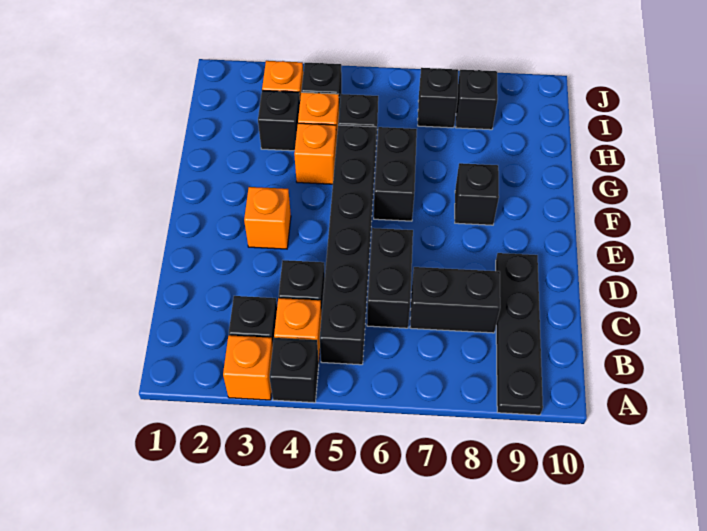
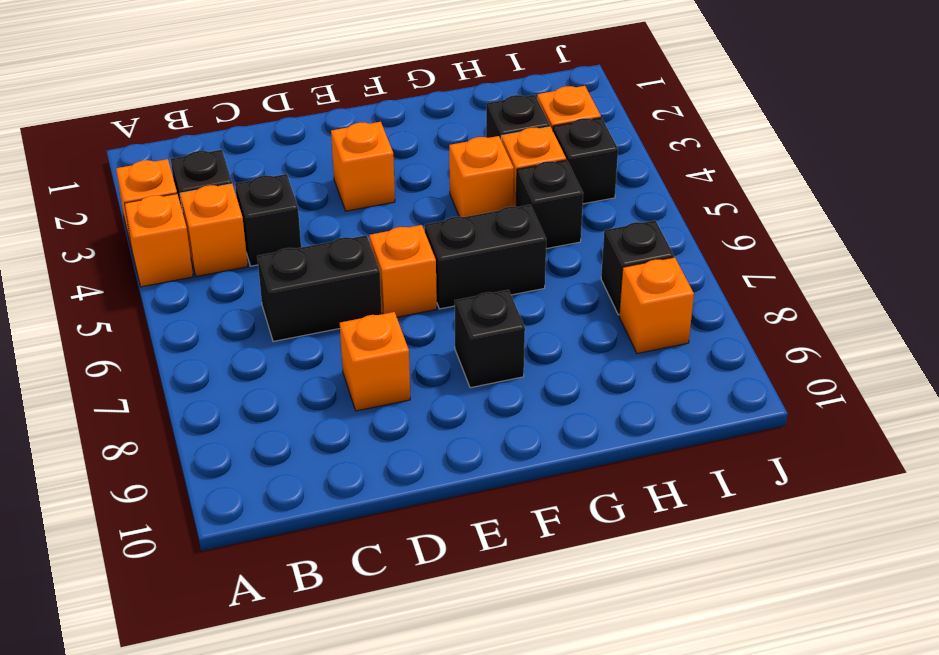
black 1x1 brick [269,338,319,403] -> orange 1x1 brick [124,194,193,287]
black 1x4 plate [496,253,543,415] -> none
black 1x6 brick [320,125,376,365] -> none
black 1x2 brick [410,267,500,333] -> none
none -> orange 1x1 brick [340,312,410,411]
none -> orange 1x1 brick [369,225,437,317]
black 1x1 brick [456,70,498,130] -> orange 1x1 brick [619,257,694,354]

